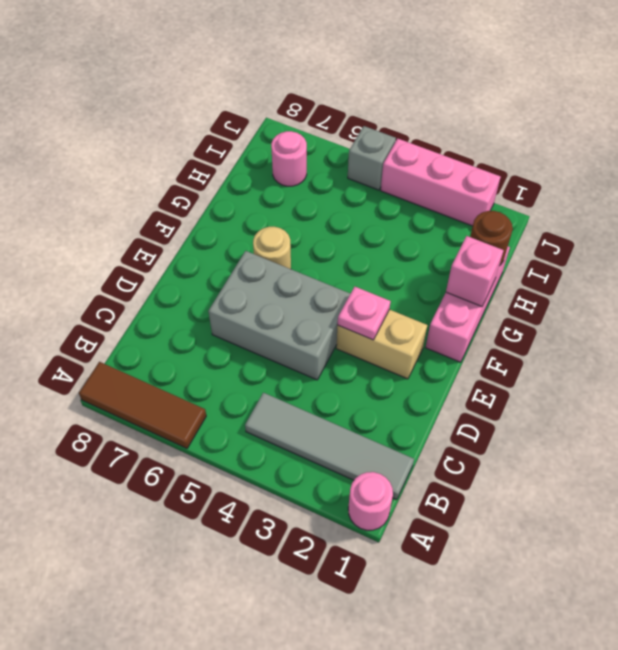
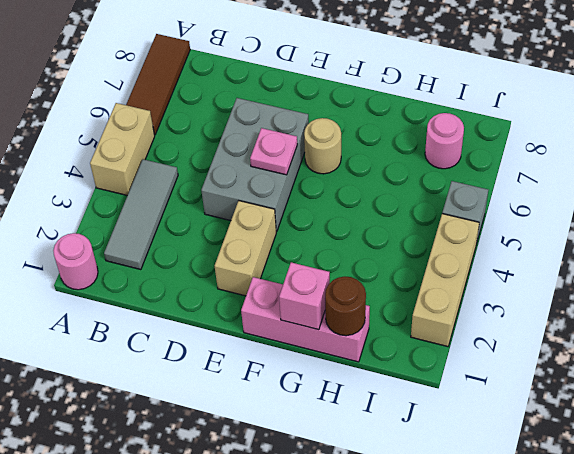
none -> tan 1x2 brick [90,103,155,196]
grey 1x4 tile [245,393,414,500] -> grey 1x3 tile [104,159,178,270]
pink 1x1 plate [338,287,391,340] -> pink 1x1 plate moved to [250,128,297,175]
pink 1x3 brick [381,139,500,226] -> tan 1x3 brick [411,214,479,347]

